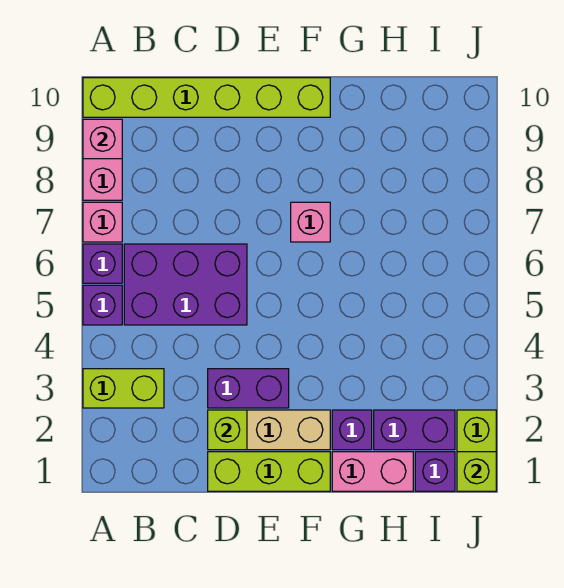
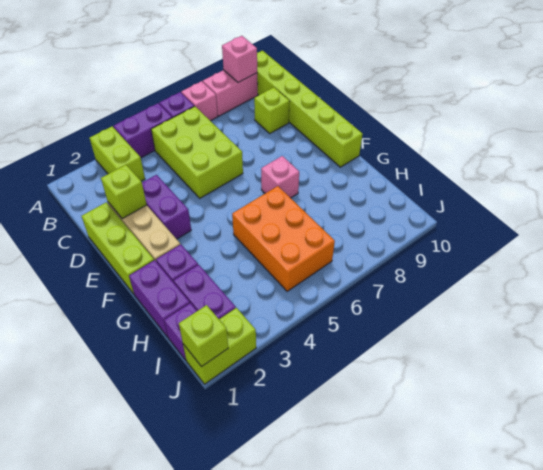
purple 1x1 brick [83,285,122,325] -> purple 1x2 brick [114,103,172,158]
purple 2x3 brick [124,244,247,325] -> lime 2x3 brick [151,106,243,198]
none -> lime 1x1 brick [254,87,289,133]
pink 1x2 brick [332,452,413,491] -> purple 1x2 brick [129,260,190,337]
none -> orange 2x3 brick [232,186,335,291]

